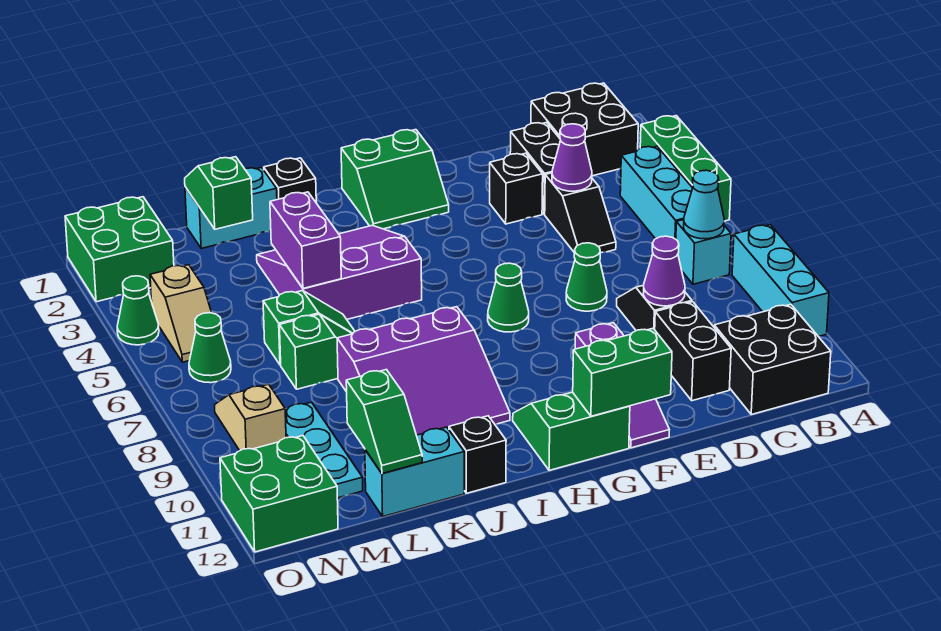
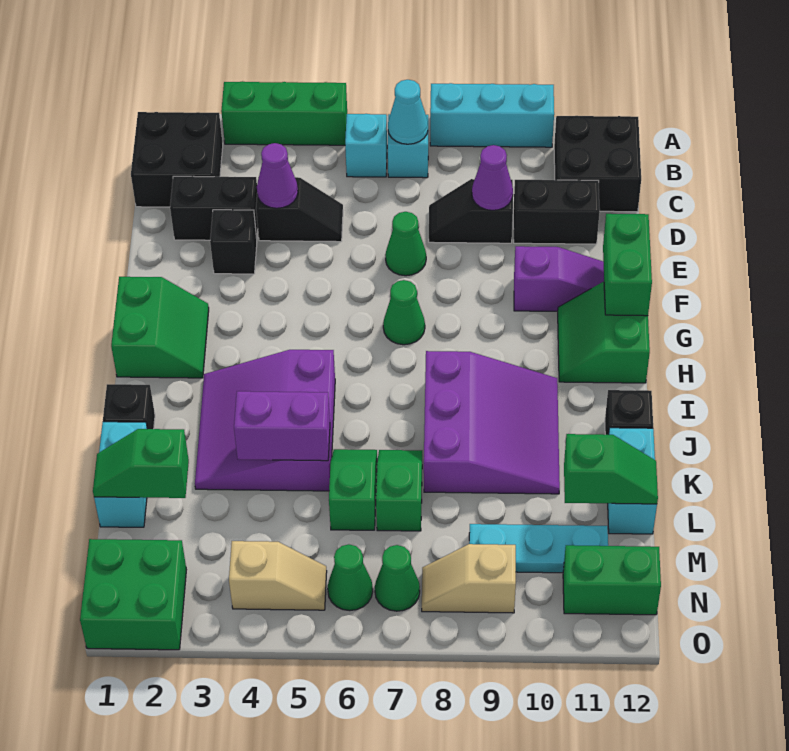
cyan 1x3 brick [620,146,693,239] -> cyan 1x1 brick [345,114,387,177]
green 2x2 brick [220,436,338,552] -> green 1x2 brick [563,545,661,615]
green 1x1 cone [117,276,159,345] -> green 1x1 cone moved to [375,545,420,611]

